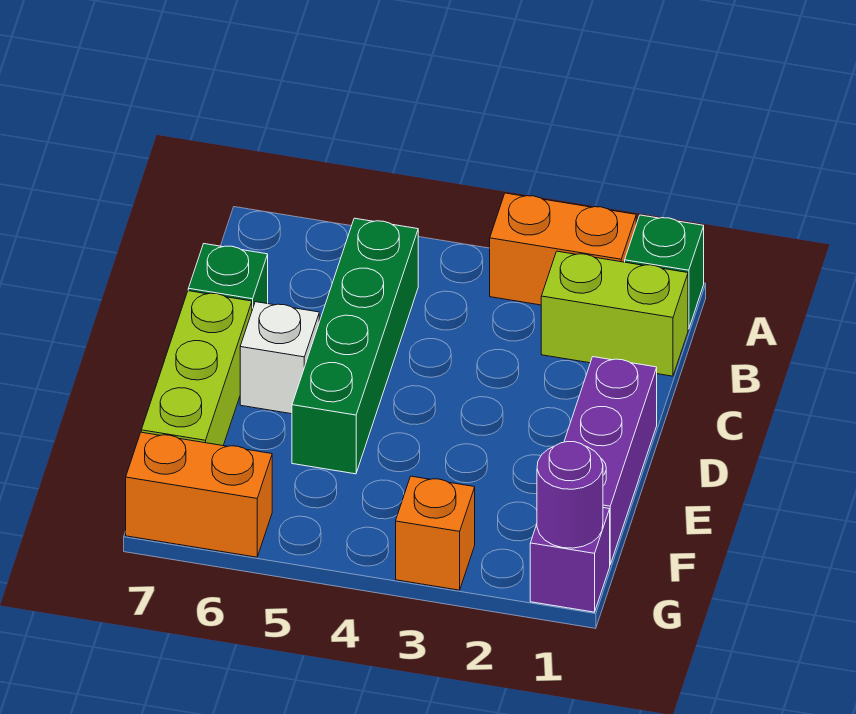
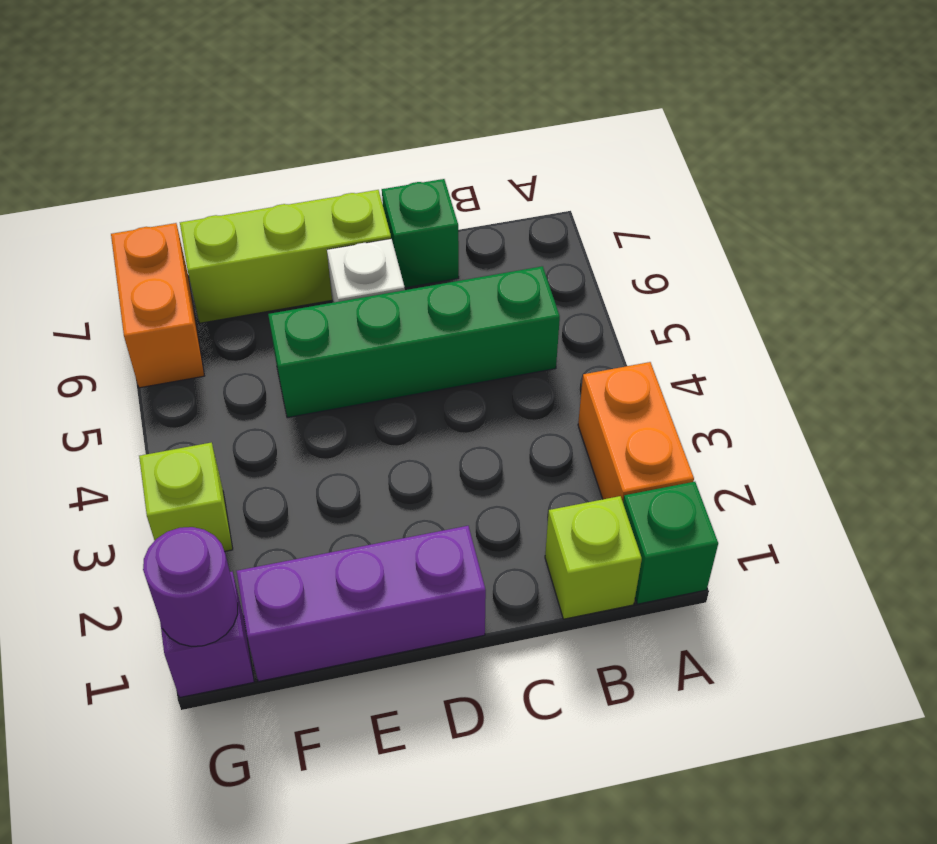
lime 1x2 brick [541,251,688,376] -> lime 1x1 brick [545,496,642,619]
orange 1x1 brick [396,476,475,590] -> lime 1x1 brick [139,443,233,551]

